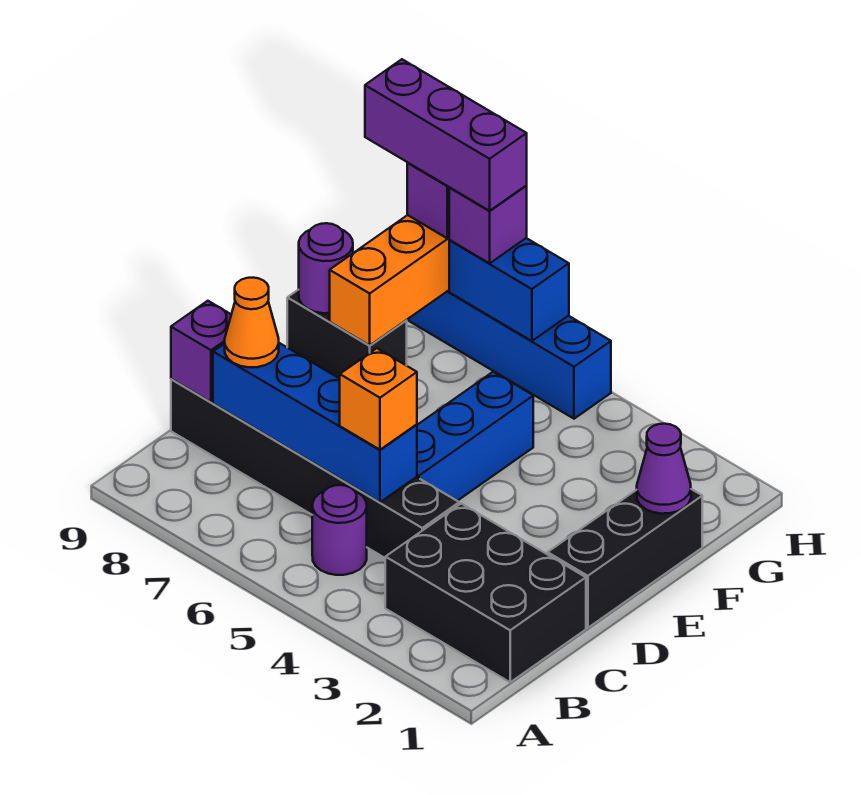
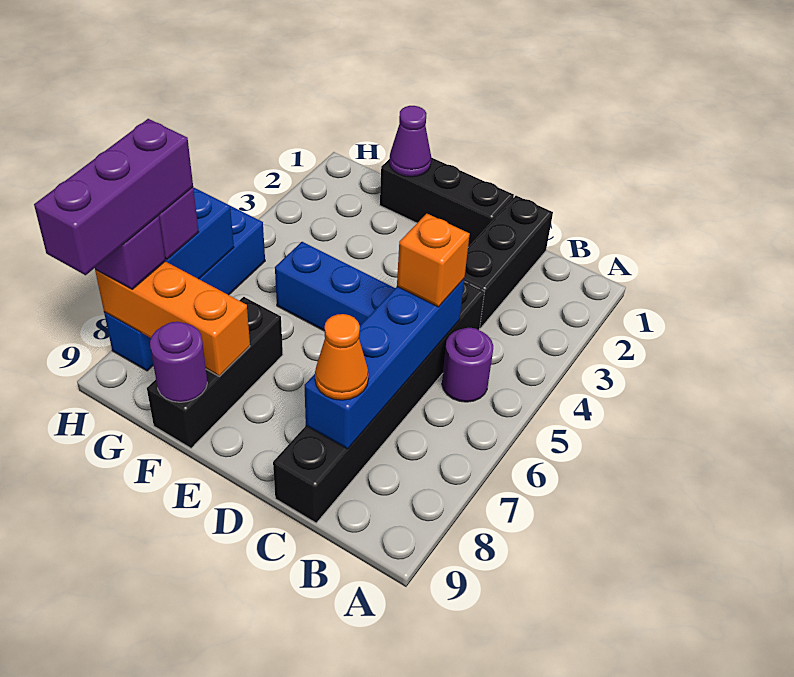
black 2x3 brick [385,504,586,682] -> black 1x3 brick [464,196,553,328]
purple 1x1 brick [171,301,231,402] -> none
black 1x2 brick [287,290,407,379] -> black 1x3 brick [147,297,283,448]

